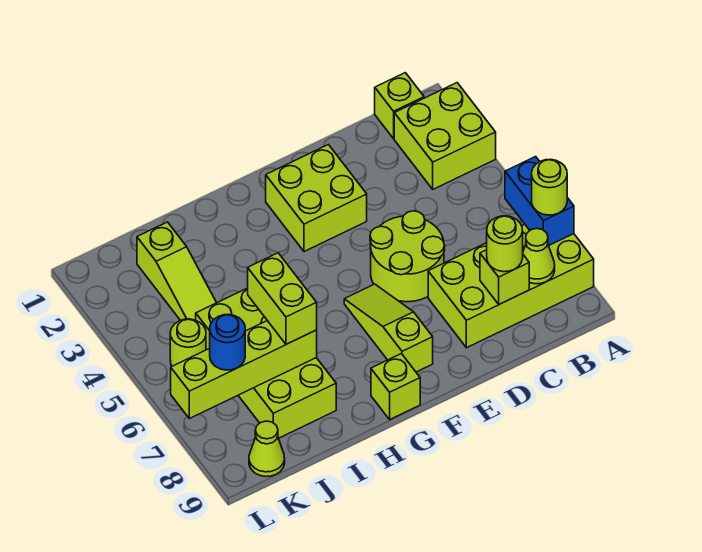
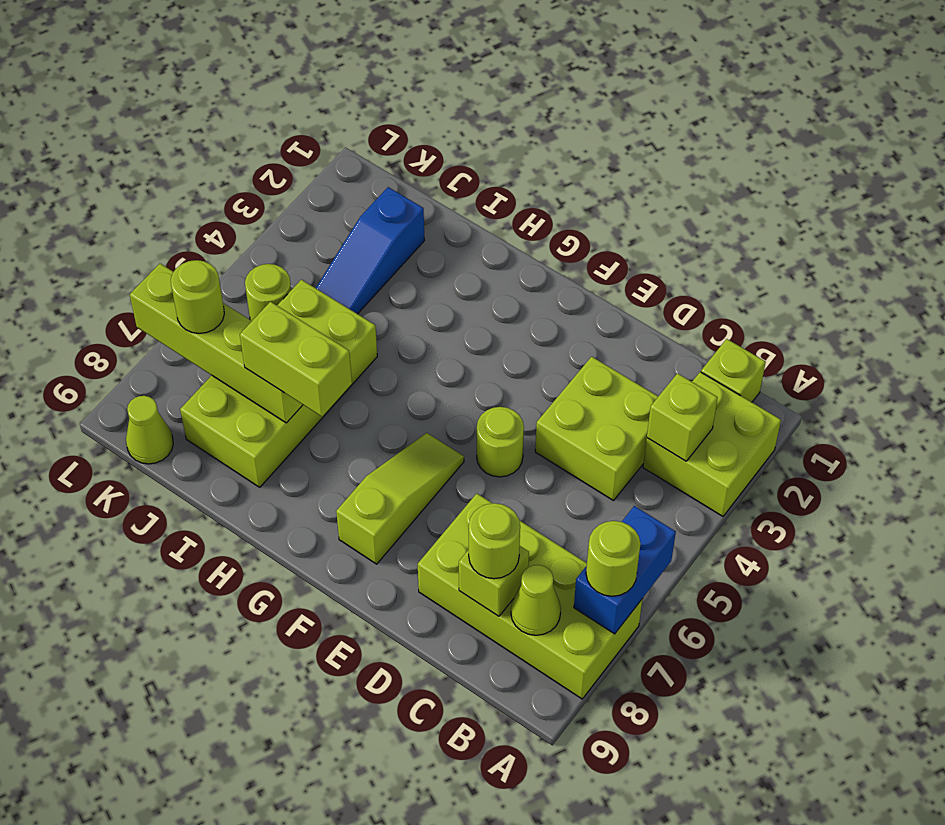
lime 2x2 round brick [370,211,445,302] -> lime 1x1 round brick [477,407,524,477]
lime 2x2 brick [266,145,367,252] -> lime 2x2 brick moved to [535,357,658,501]
lime 1x1 brick [371,354,420,419] -> lime 1x1 brick moved to [647,373,718,461]
lime 1x2 brick [248,253,317,344] -> lime 1x2 brick turned to [240,302,352,416]
lime 1x3 slope [137,222,216,321] -> blue 1x3 slope [316,187,425,314]
blue 1x1 round brick [210,314,245,370] -> lime 1x1 round brick [171,260,224,333]

